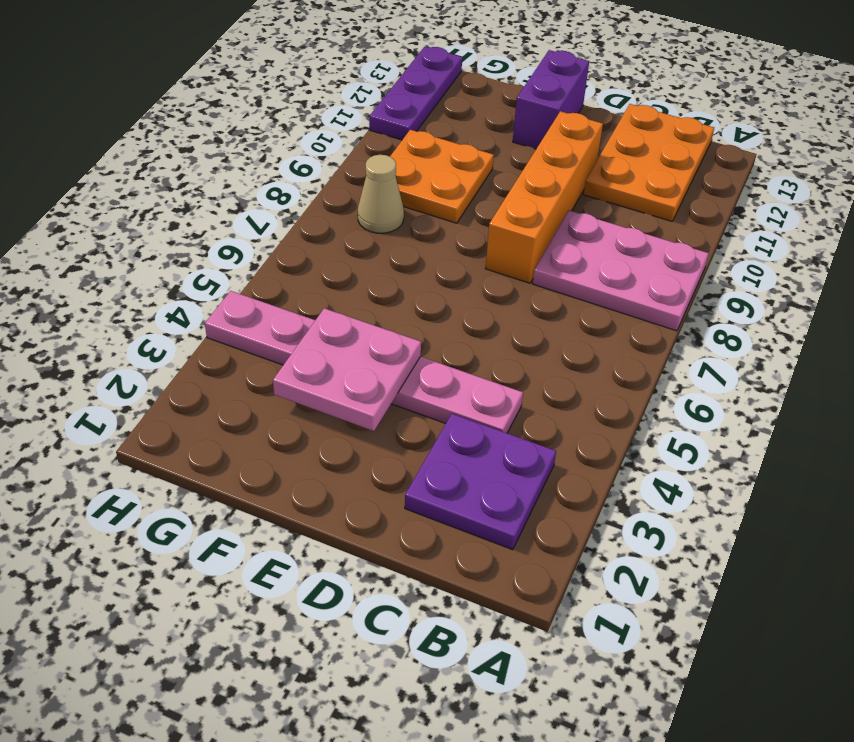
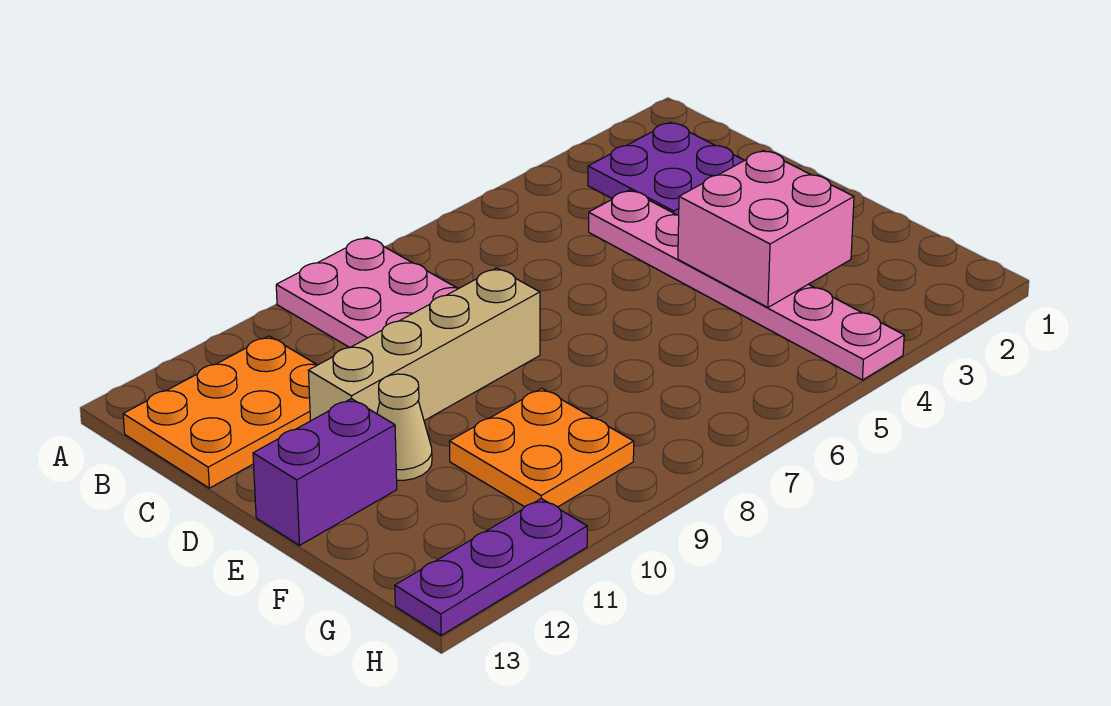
orange 1x4 brick [485,111,603,283] -> tan 1x4 brick [308,268,540,421]
pink 2x2 plate [273,308,421,431] -> pink 2x2 brick [678,151,854,307]
tan 1x1 cone [358,155,404,233] -> tan 1x1 cone moved to [377,374,432,480]

